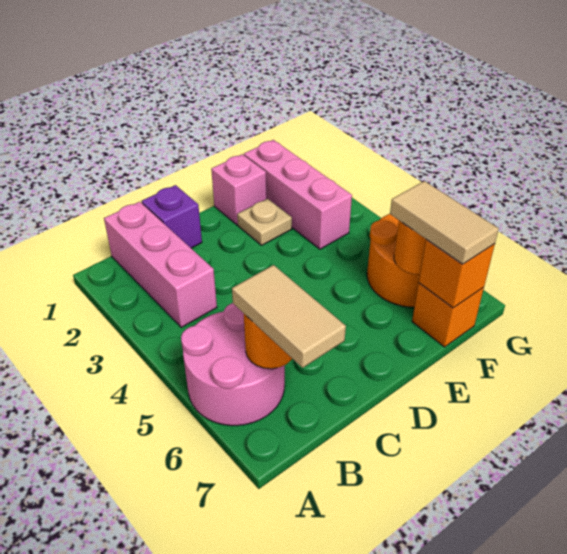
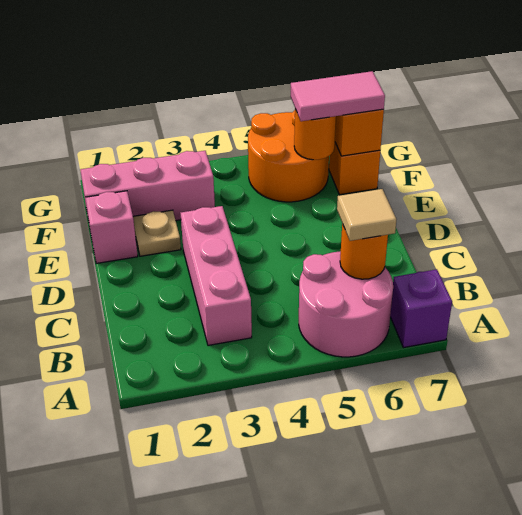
pink 1x3 brick [104,202,217,327] -> pink 1x3 brick turned to [181,206,252,345]
tan 1x2 tile [232,265,346,368] -> tan 1x1 tile [337,189,396,241]
purple 1x1 brick [142,185,202,248] -> purple 1x1 brick moved to [390,269,452,348]
tan 1x2 tile [390,181,499,264] -> pink 1x2 tile [291,71,385,121]

